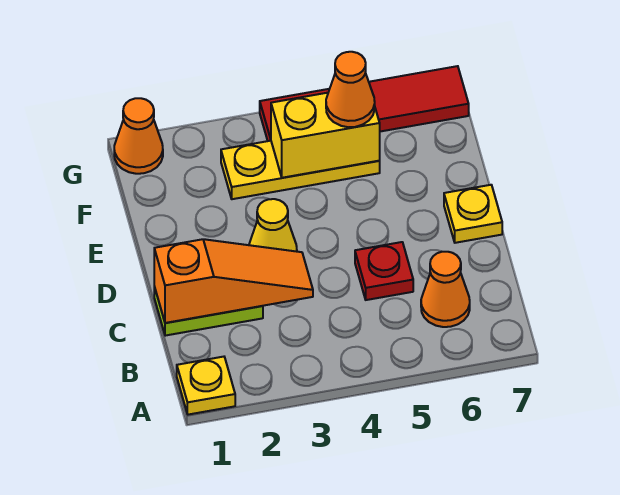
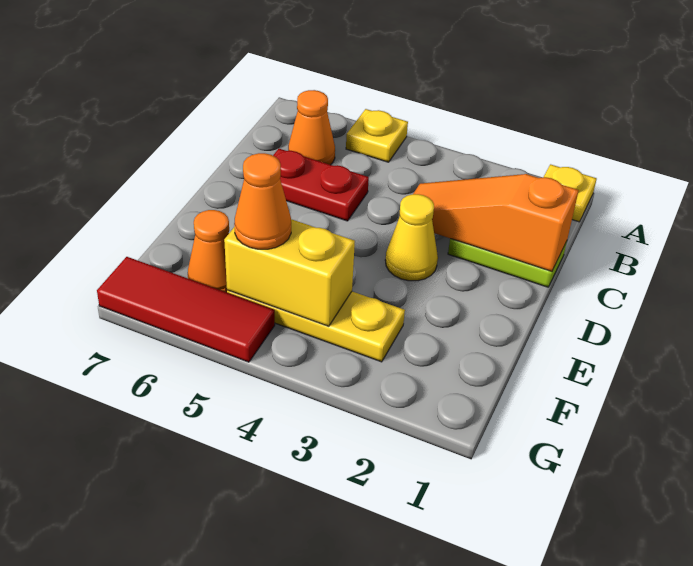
red 1x1 plate [355,242,413,300] -> red 1x2 plate [273,149,369,221]
yellow 1x1 plate [444,185,502,243] -> yellow 1x1 plate moved to [346,109,408,162]
orange 1x1 cone [114,98,163,174] -> orange 1x1 cone moved to [188,210,229,292]
red 1x4 tile [260,66,469,141] -> red 1x3 tile [97,257,275,362]

